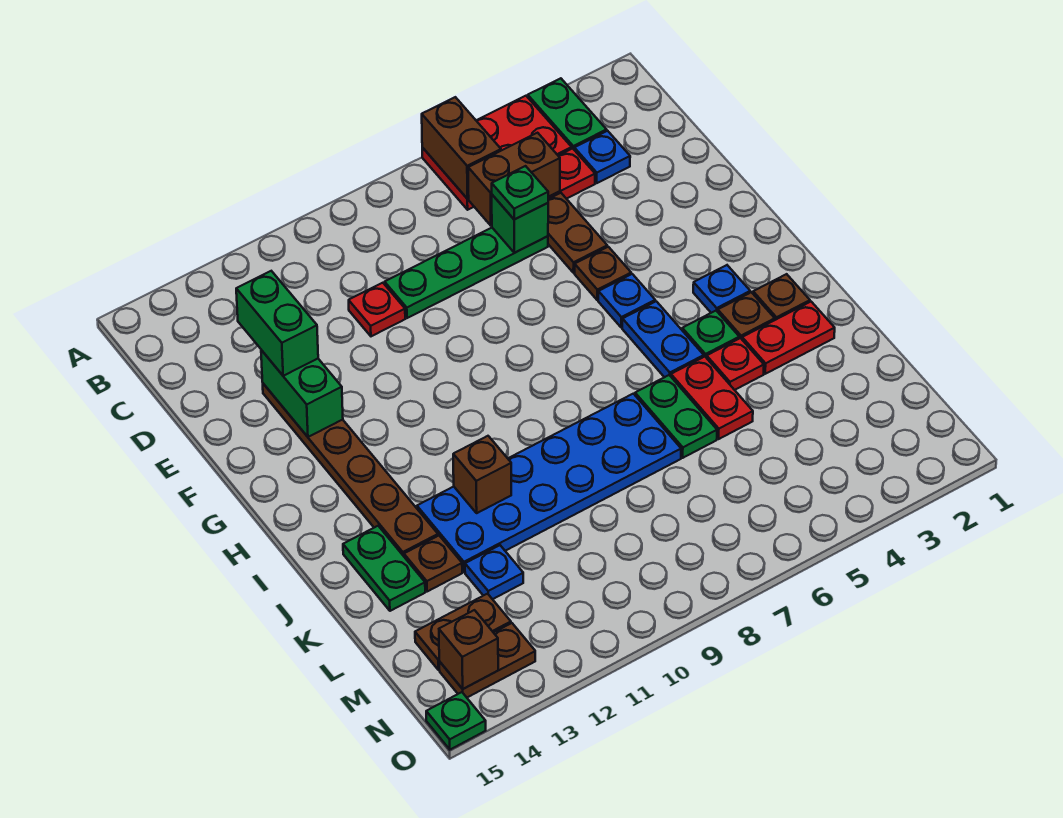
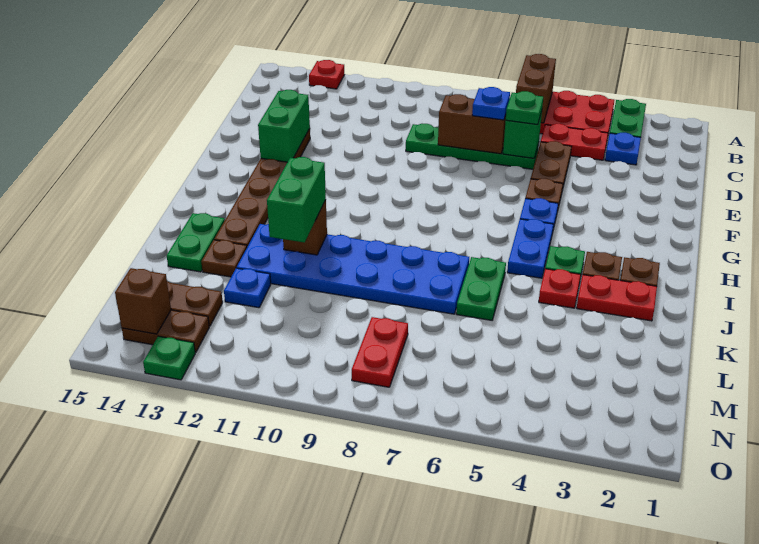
brown 1x2 brick [468,133,560,226] -> brown 1x2 brick moved to [438,94,506,154]
red 1x1 plate [349,283,405,336] -> red 1x1 plate moved to [309,60,345,89]
green 1x2 brick [236,271,318,376] -> green 1x2 brick moved to [267,157,326,243]
blue 1x1 plate [693,265,750,313] -> blue 1x1 plate moved to [472,87,510,120]
red 1x2 plate [671,357,753,439] -> red 1x2 plate moved to [352,317,408,387]
green 1x1 plate [426,692,486,750] -> green 1x1 plate moved to [143,336,195,380]

